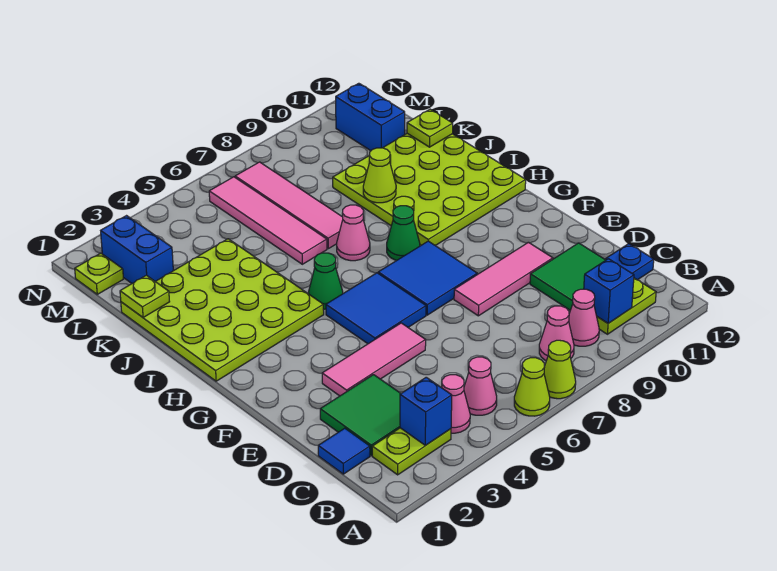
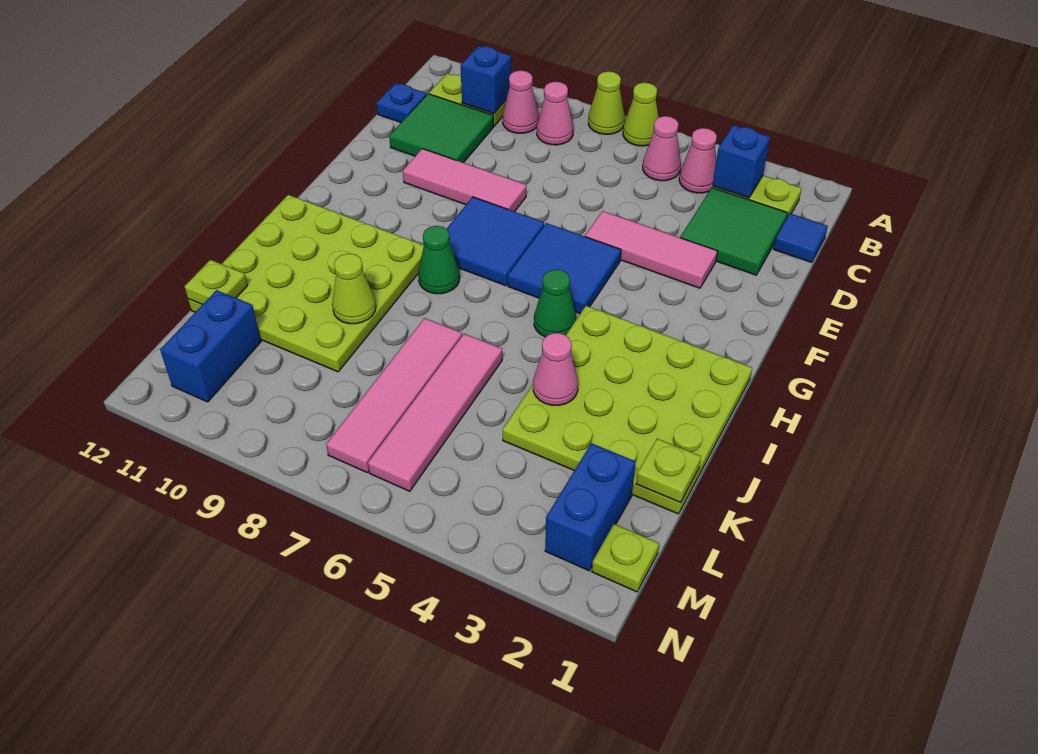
pink 1x1 cone [337,205,370,261] -> pink 1x1 cone moved to [533,333,578,405]

